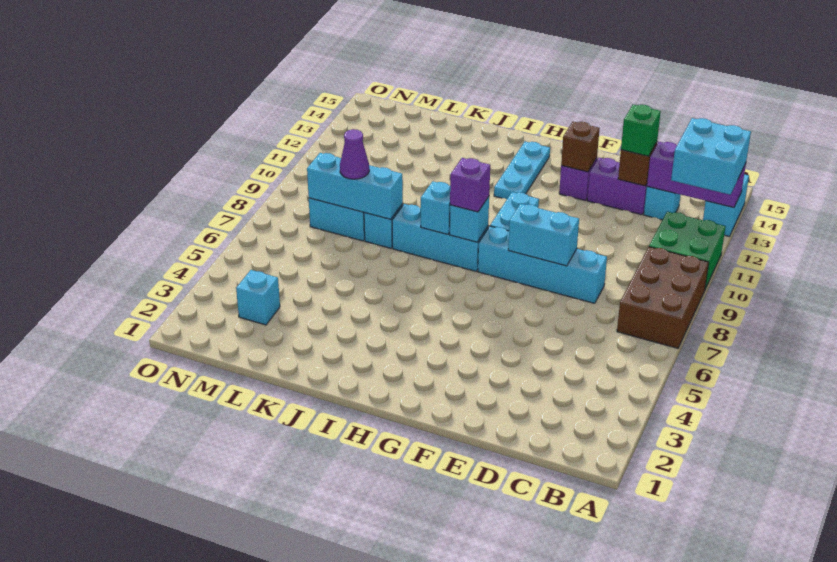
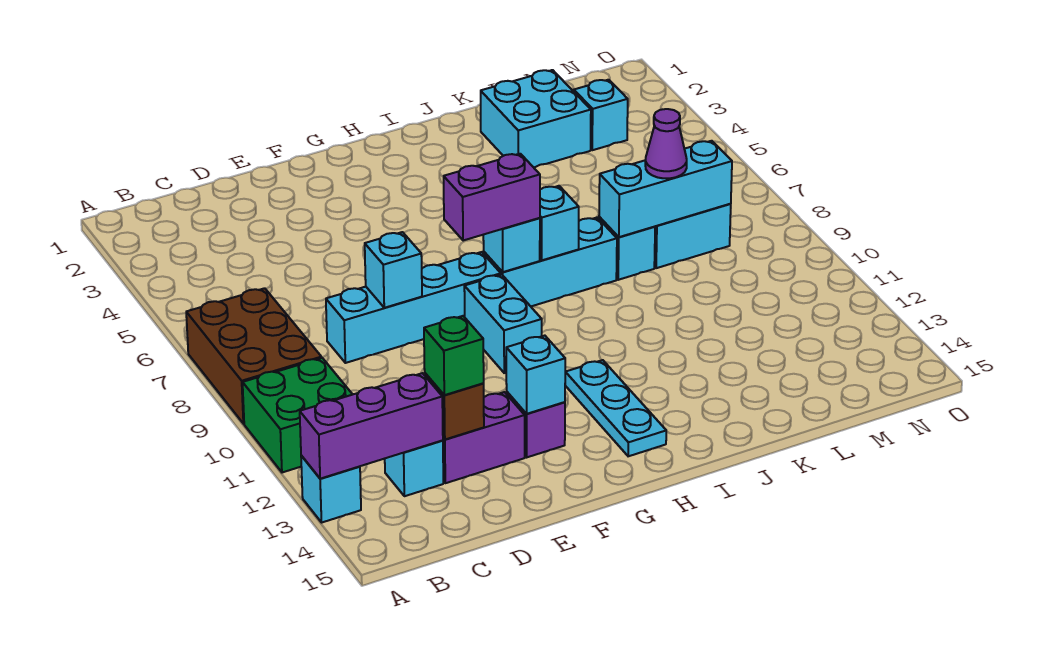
cyan 2x2 brick [671,118,751,195] -> cyan 2x2 brick moved to [481,70,591,167]
cyan 1x2 brick [703,174,749,236] -> cyan 1x1 brick [301,455,361,522]
cyan 1x2 brick [508,204,579,266] -> cyan 1x1 brick [365,232,422,308]
brown 1x1 brick [561,122,600,172] -> cyan 1x1 brick [506,336,565,414]
purple 1x1 brick [450,158,490,212] -> purple 1x2 brick [444,154,540,241]

